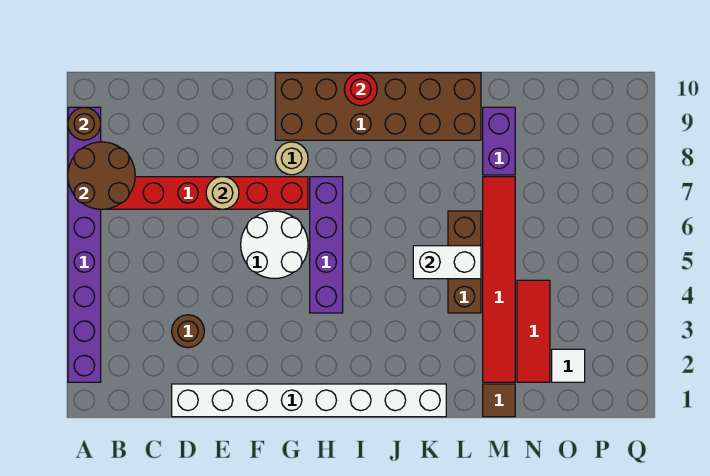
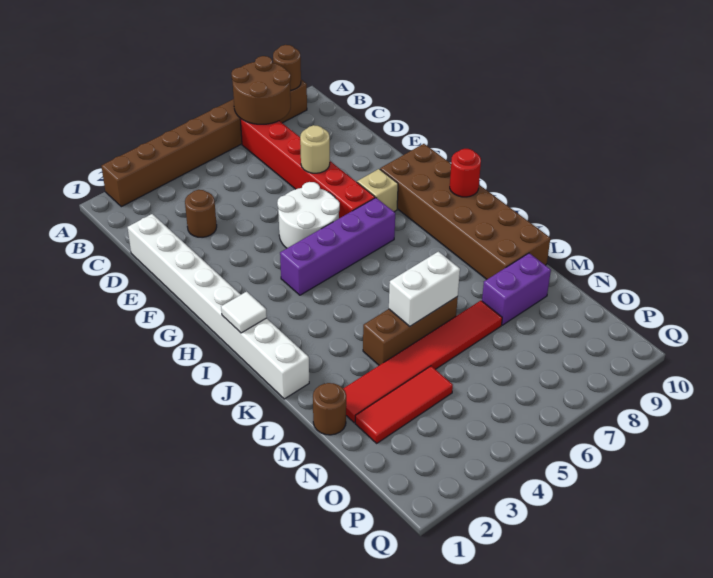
purple 1x8 brick [68,107,101,382] -> brown 1x8 brick [102,80,307,207]
tan 1x1 round brick [275,142,308,175] -> tan 1x1 brick [357,169,398,212]
white 1x2 brick [413,246,481,279] -> white 1x2 brick turned to [389,252,460,326]
brown 1x1 tile [483,384,515,417] -> brown 1x1 round brick [313,383,346,435]
white 1x1 tile [552,349,585,382] -> white 1x1 tile moved to [221,292,267,333]

